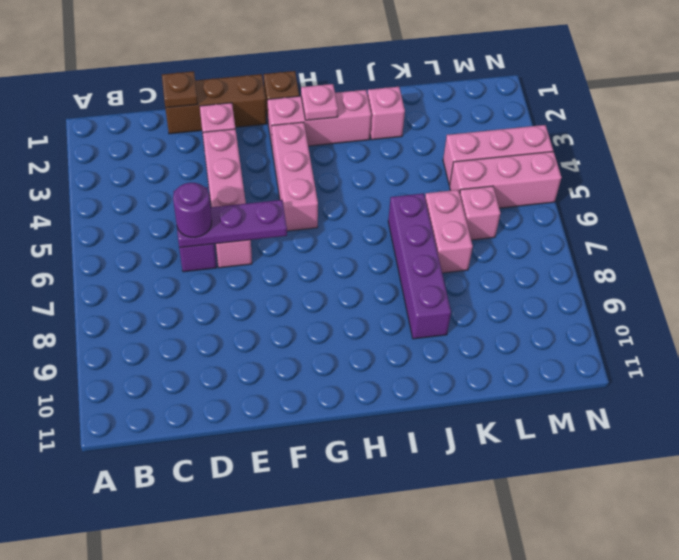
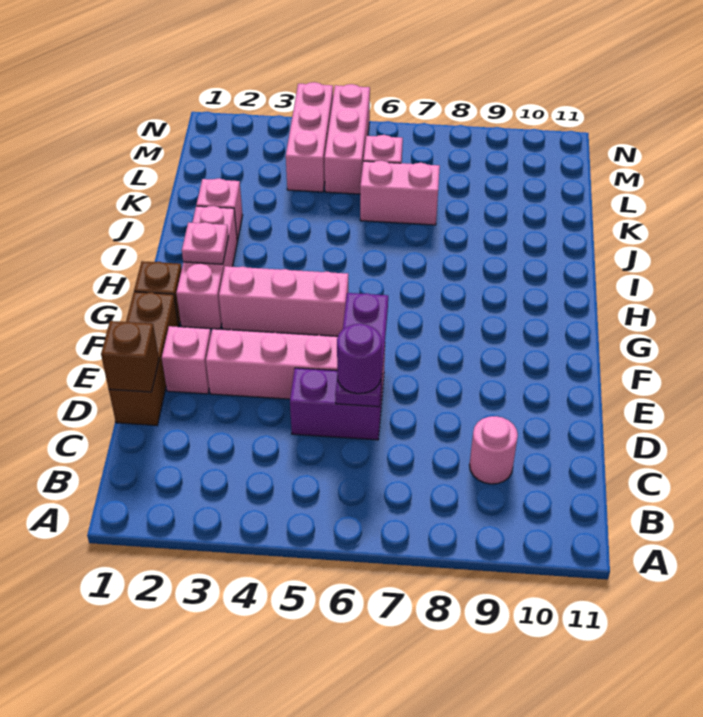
none -> pink 1x1 round brick [470,416,518,484]
brown 1x1 plate [162,71,198,108] -> brown 1x1 brick [101,321,159,392]
purple 1x4 brick [388,193,451,339] -> none

